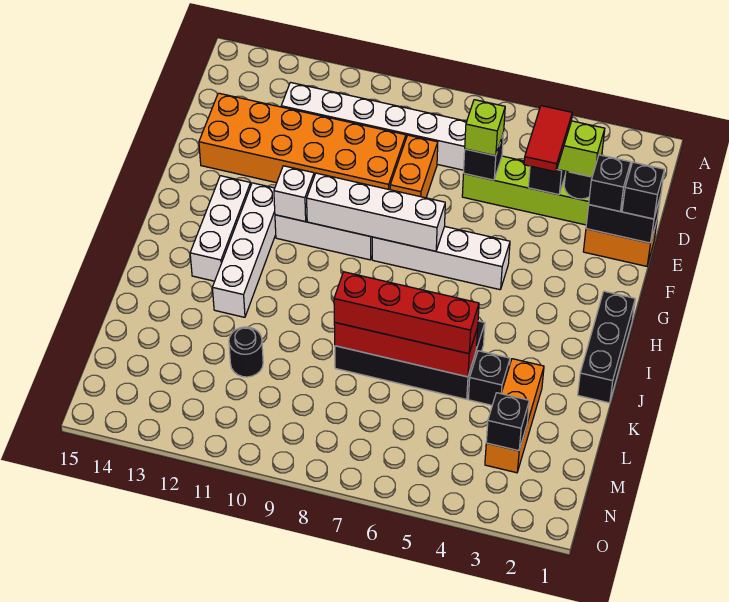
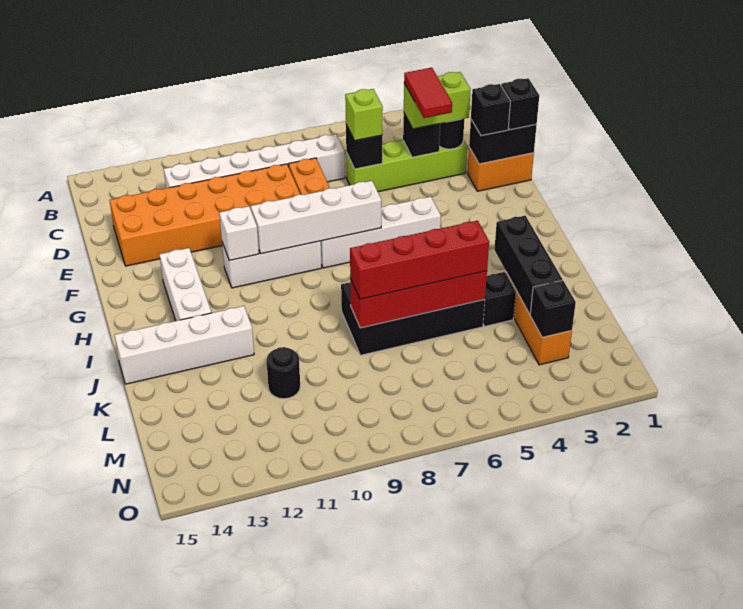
white 1x4 brick [212,183,276,317] -> white 1x4 brick turned to [115,306,254,384]
black 1x3 brick [578,291,635,403] -> black 1x3 brick moved to [494,216,562,314]

